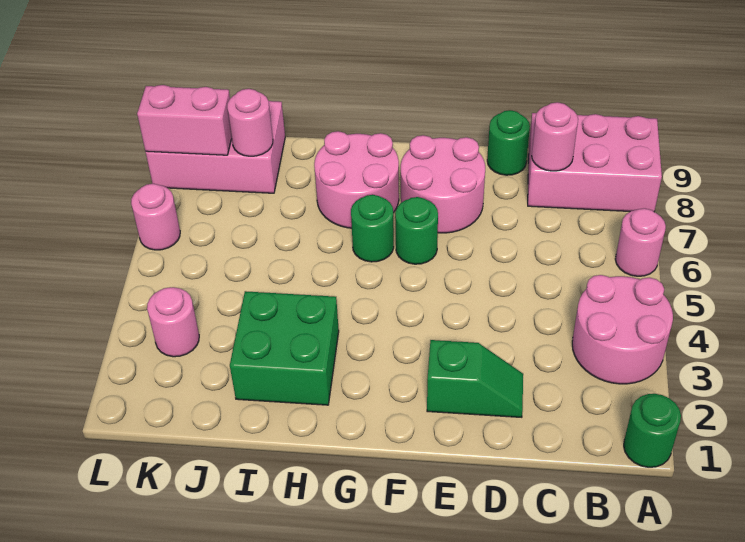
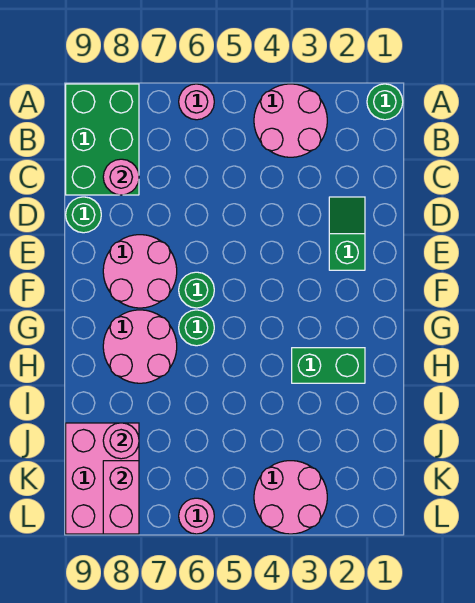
pink 2x3 brick [528,113,662,211] -> green 2x3 brick [66,84,139,195]
green 2x2 brick [230,291,339,405] -> green 1x2 brick [292,348,365,383]
pink 1x1 round brick [147,287,199,357] -> pink 2x2 round brick [254,461,327,534]

